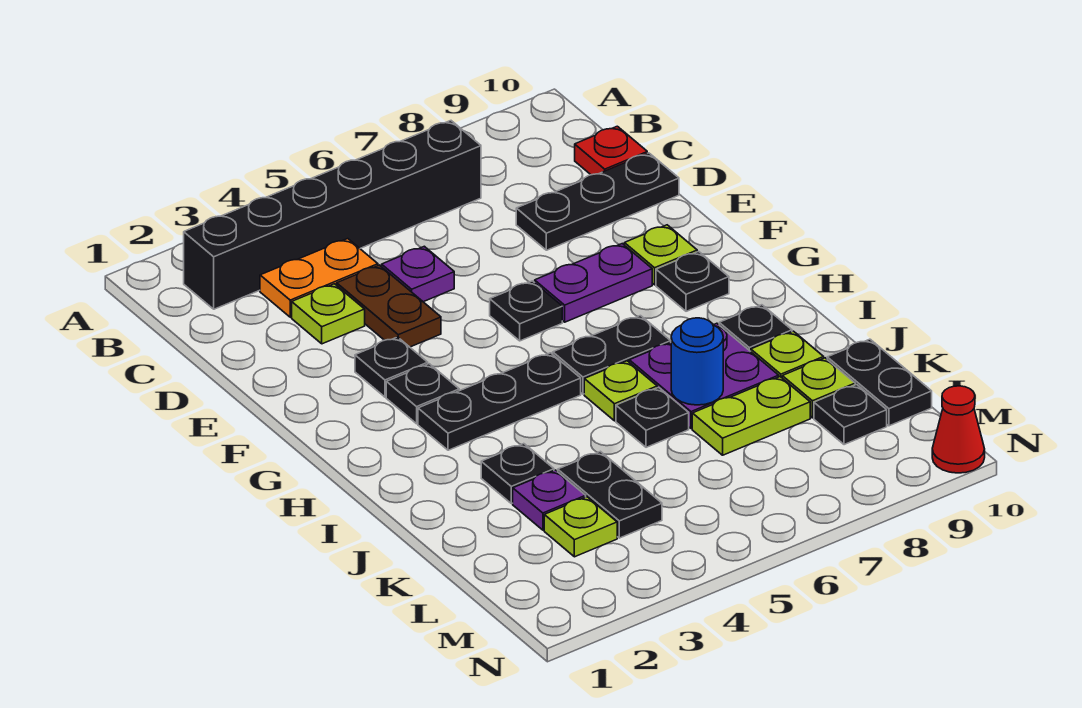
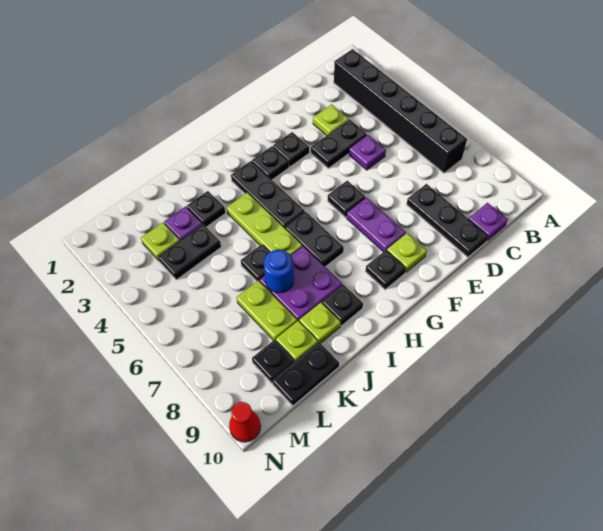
orange 1x2 plate [260,239,378,317] -> none
red 1x1 plate [575,126,647,175] -> purple 1x1 plate [469,203,508,241]
brown 1x2 plate [337,265,441,347] -> black 1x2 plate [311,120,367,168]
lime 1x1 plate [584,361,657,421] -> lime 1x3 plate [227,193,302,255]

